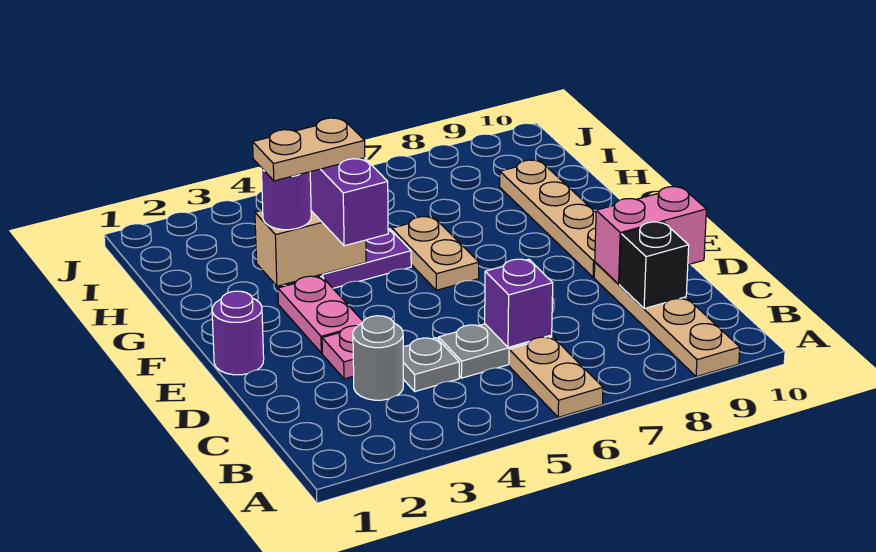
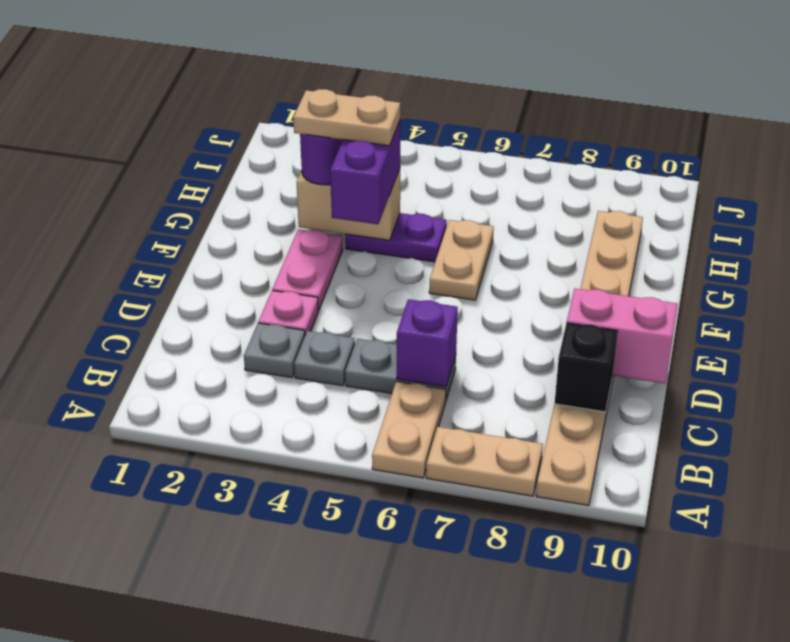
none -> tan 1x2 plate [426,427,543,496]
grey 1x1 round brick [353,316,403,400] -> grey 1x1 plate [244,323,305,378]
purple 1x1 round brick [212,291,264,375] -> none

